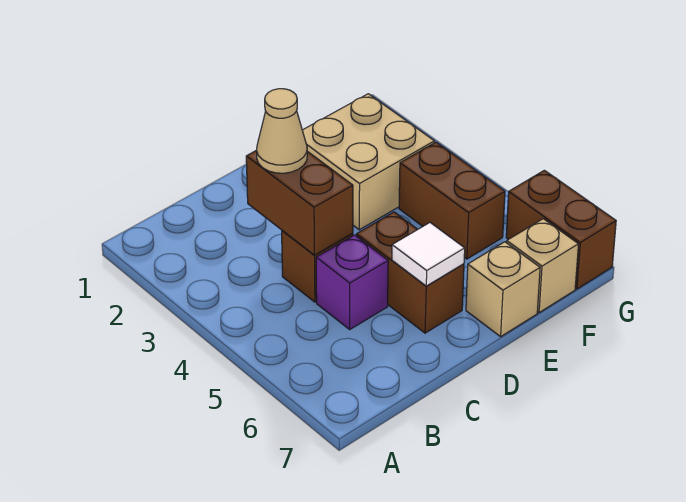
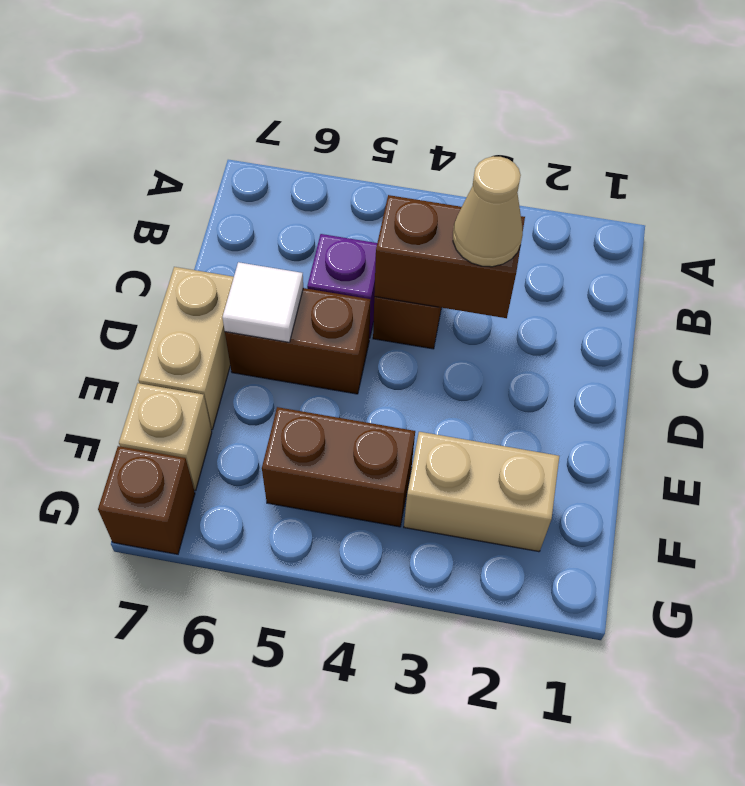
tan 2x2 brick [302,94,435,230] -> tan 1x2 brick [404,432,559,552]
tan 1x1 brick [466,242,540,337] -> tan 1x2 brick [139,267,234,430]
brown 1x2 brick [506,170,616,289] -> brown 1x1 brick [98,446,195,554]

